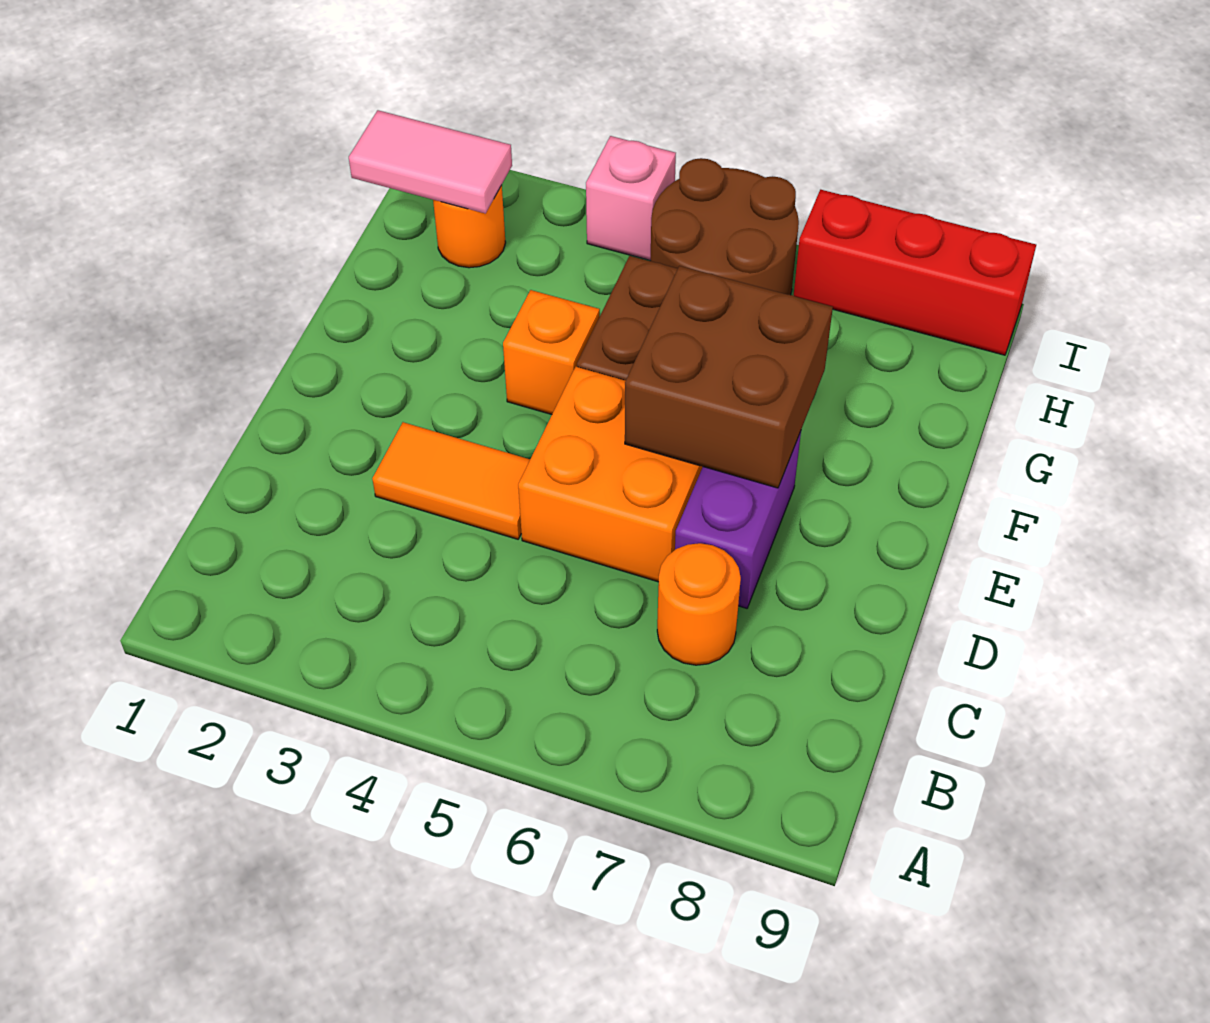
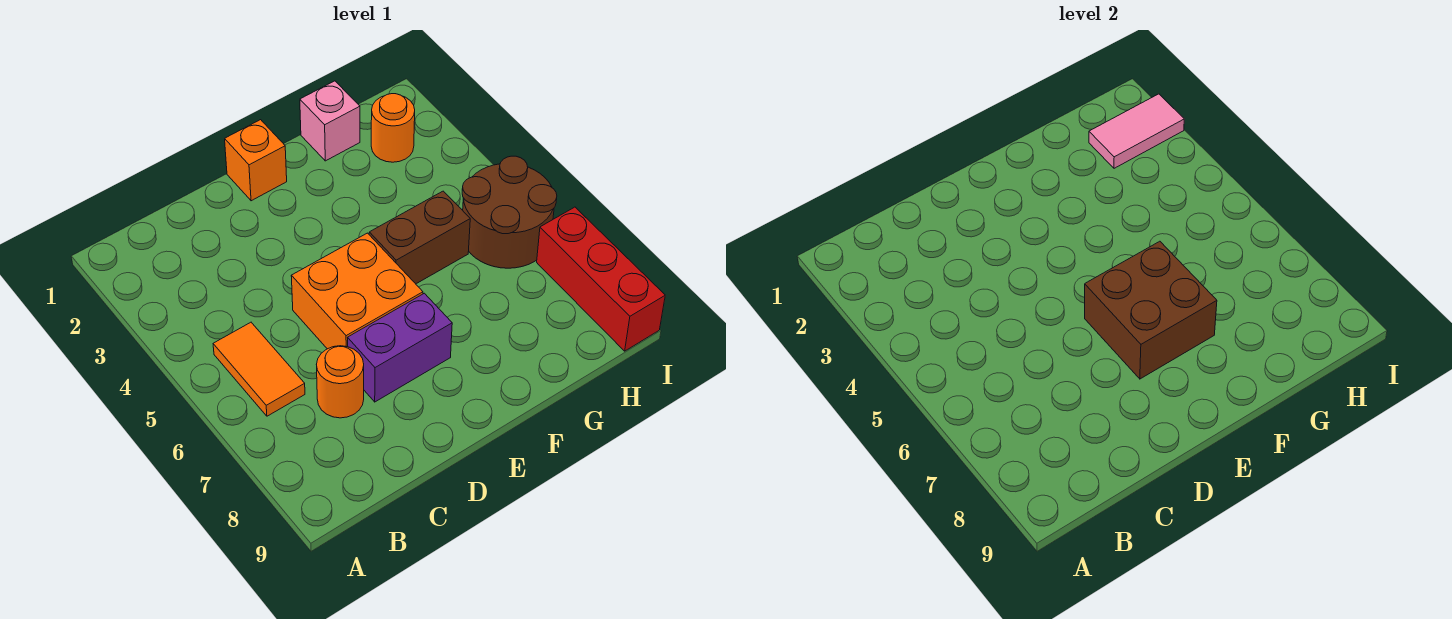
orange 1x2 tile [372,422,530,539] -> orange 1x2 tile moved to [213,322,305,416]
orange 1x1 brick [503,290,600,414] -> orange 1x1 brick moved to [225,120,287,201]
pink 1x2 tile [349,110,512,214] -> pink 1x2 tile turned to [1089,94,1184,168]
pink 1x1 brick [586,136,676,261] -> pink 1x1 brick moved to [300,81,360,161]

